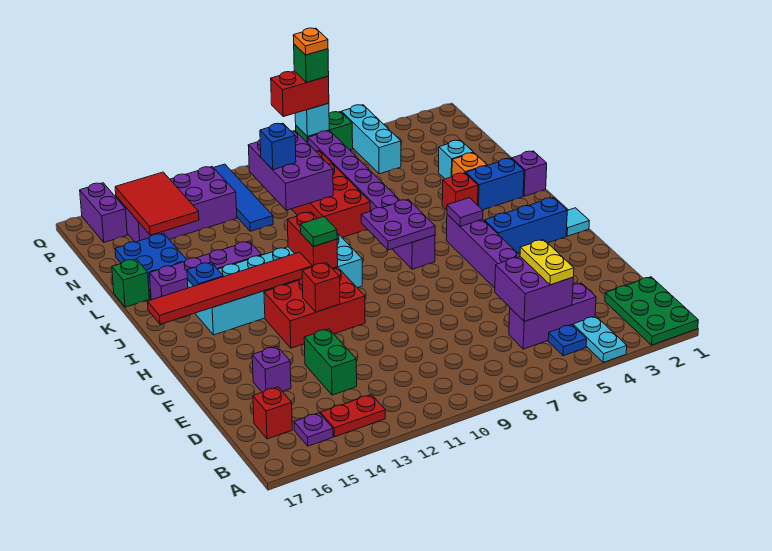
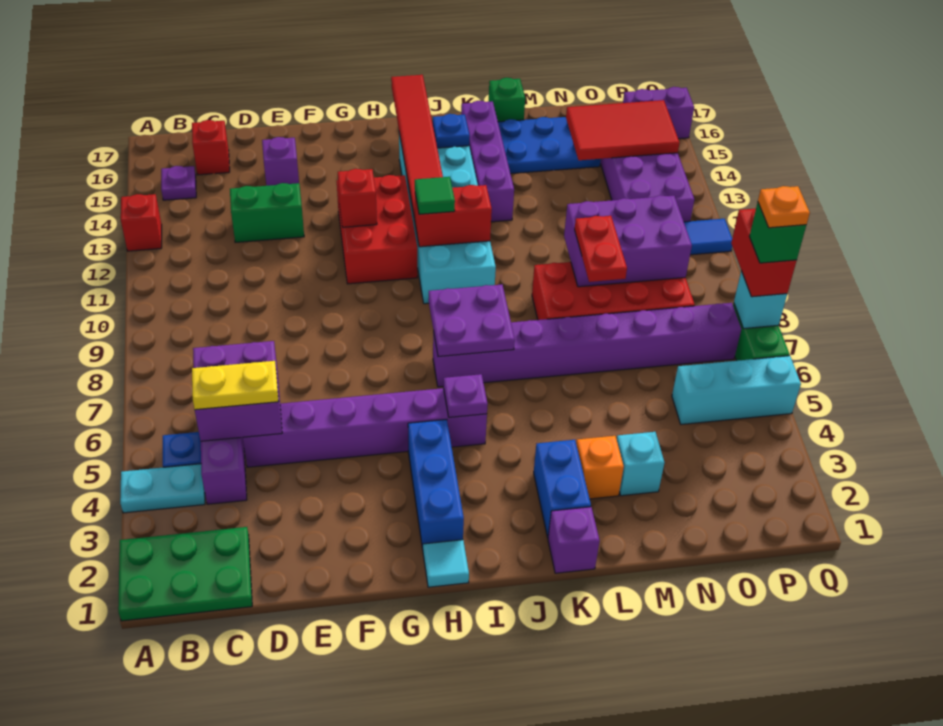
red 1x2 plate [321,394,385,437] -> red 1x2 plate moved to [575,216,627,282]
purple 1x1 tile [447,198,483,226] -> purple 1x1 plate [443,374,488,417]
red 1x1 brick [442,173,478,210] -> red 1x1 brick moved to [121,194,162,251]
blue 1x1 brick [260,123,296,170] -> none

